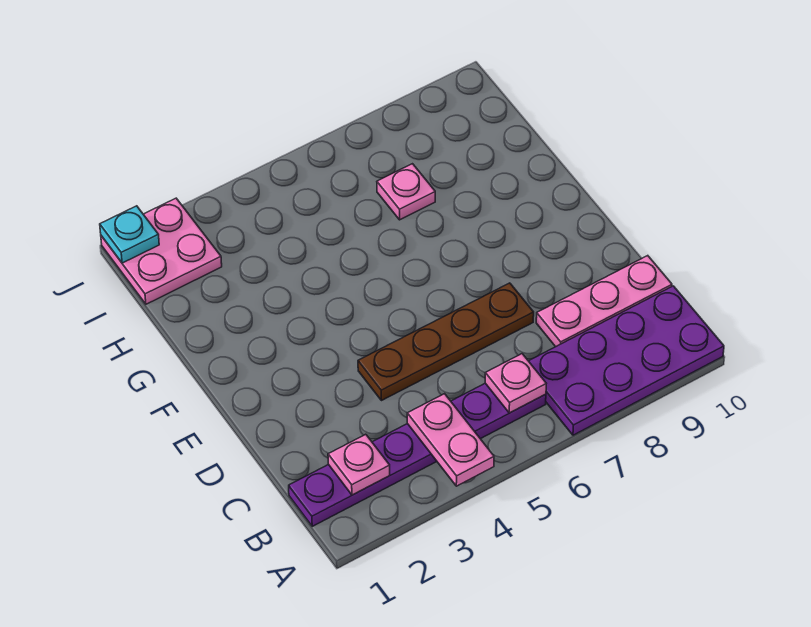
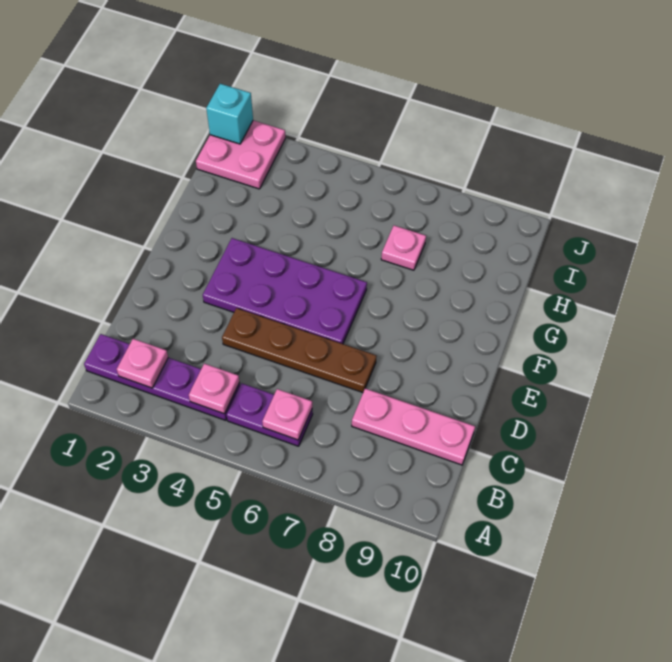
pink 1x2 plate [407,394,494,486] -> pink 1x1 plate [189,364,240,414]
purple 2x4 plate [529,286,724,435] -> purple 2x4 plate moved to [203,238,367,344]
cyan 1x1 plate [100,206,159,263] -> cyan 1x1 brick [206,84,253,144]

